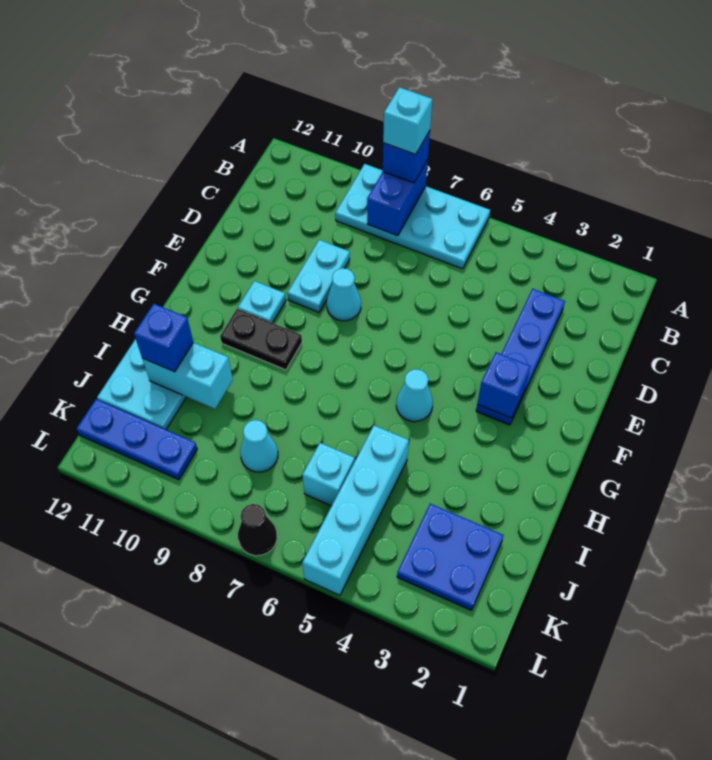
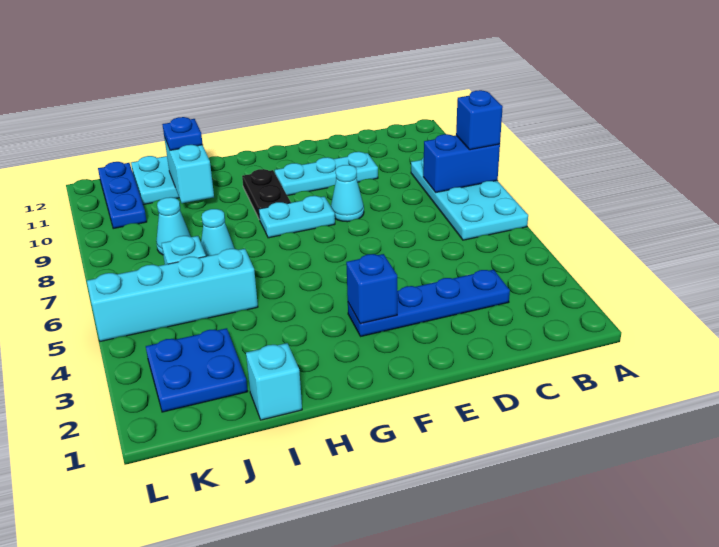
cyan 1x1 brick [383,87,432,154] -> cyan 1x1 brick moved to [246,343,302,420]
cyan 1x2 plate [288,240,350,312] -> cyan 1x2 plate moved to [259,196,335,238]
cyan 1x1 plate [238,281,286,323] -> cyan 1x3 plate [275,152,378,196]
cyan 1x1 cone [396,369,433,422] -> cyan 1x1 cone moved to [201,209,234,256]
blue 1x1 brick [134,304,193,372] -> blue 1x1 plate [162,117,203,150]
black 1x1 cone [238,504,277,556] -> none

